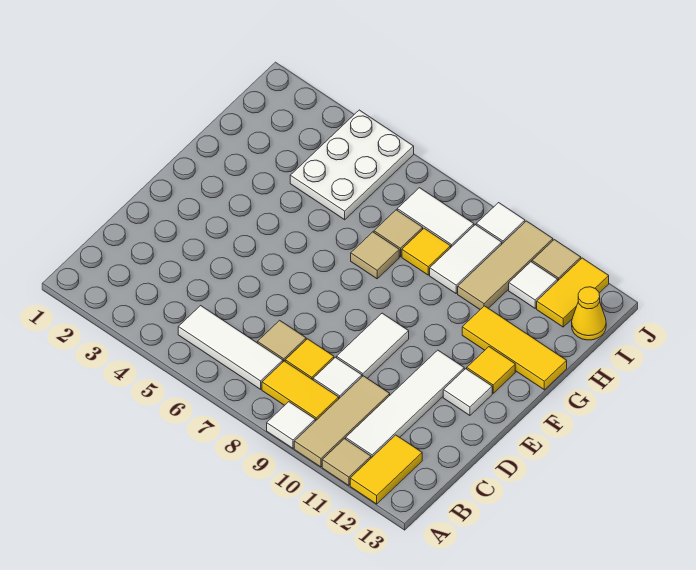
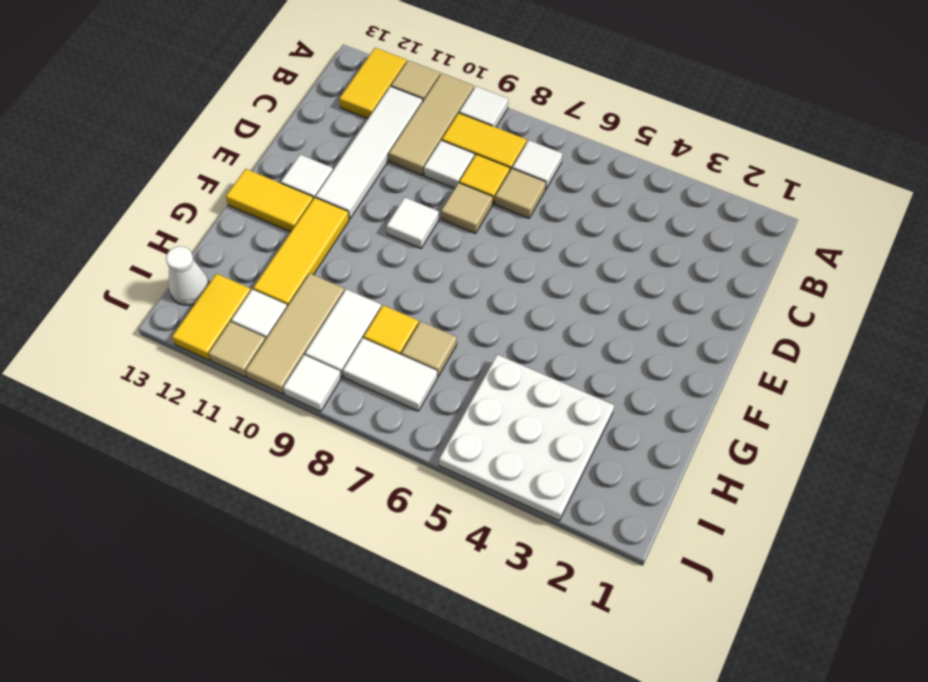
white 1x3 tile [178,306,283,389] -> white 1x1 tile [513,140,562,189]
white 1x2 tile [337,313,409,378] -> white 1x1 tile [387,198,439,248]
yellow 1x1 tile [467,347,515,393] -> yellow 1x2 tile [226,169,313,232]
tan 1x1 tile [351,232,399,279] -> tan 1x1 tile moved to [441,183,493,233]
yellow 1x3 tile [462,306,567,390] -> yellow 1x3 tile turned to [253,198,349,306]
white 2x3 plate [290,110,414,220] -> white 3x3 plate [439,355,614,521]
yellow 1x1 cone [572,287,606,340] -> white 1x1 cone [166,246,209,305]

